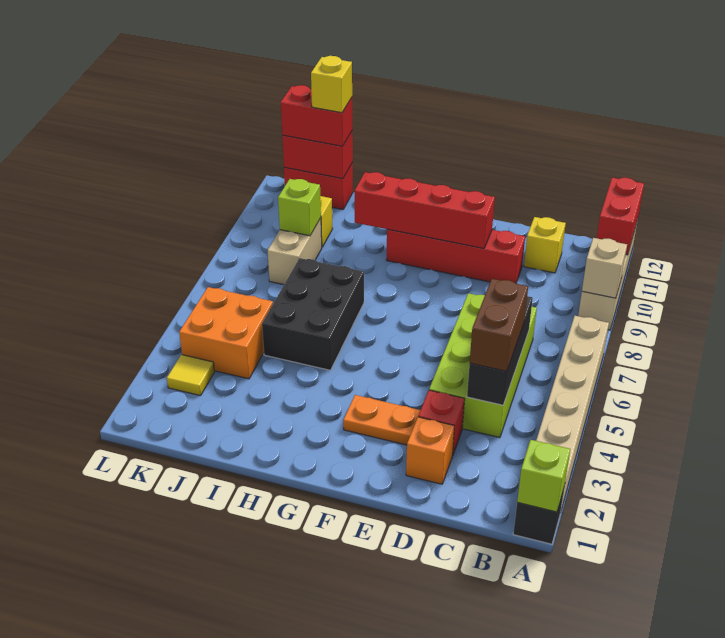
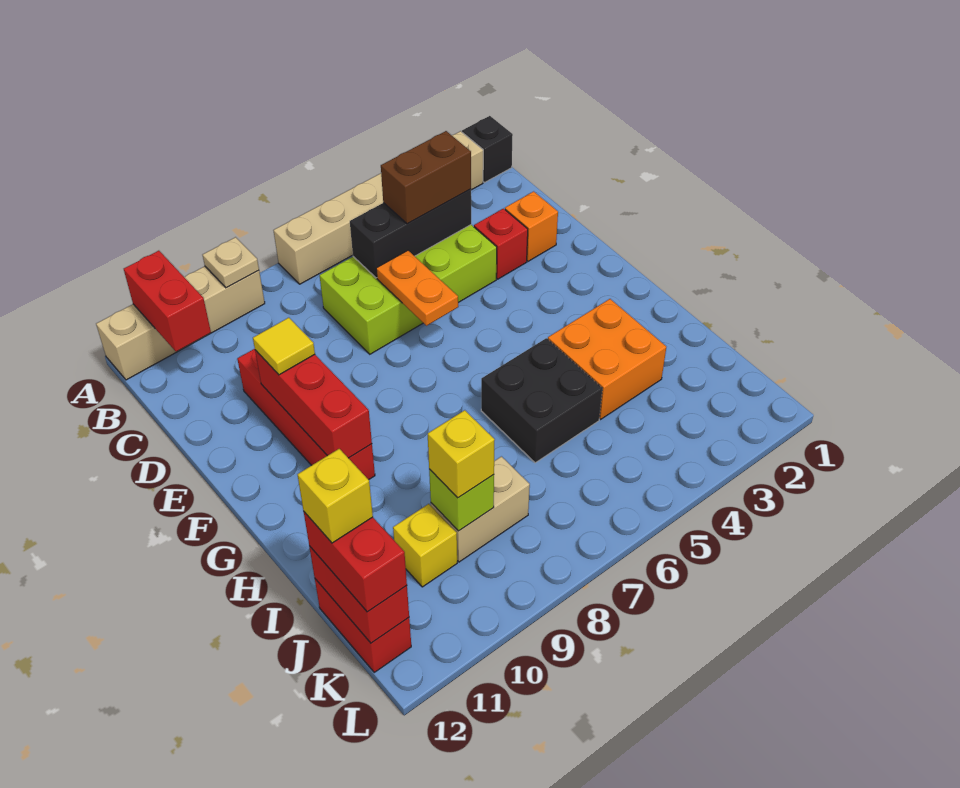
lime 1x1 brick [517,440,570,512] -> none
tan 1x1 brick [582,238,627,298] -> tan 1x1 plate [203,237,259,288]
red 1x2 brick [597,178,644,255] -> red 1x2 brick turned to [124,251,211,352]
yellow 1x1 brick [524,217,566,273] -> yellow 1x1 brick moved to [428,410,495,498]
orange 1x2 plate [343,395,420,445] -> orange 1x2 plate moved to [376,250,458,326]
red 1x4 brick [355,172,495,249] -> red 1x3 brick [255,350,372,458]
black 2x3 brick [262,258,364,370] -> black 2x2 brick [481,338,602,463]
orange 2x2 brick [179,287,273,379] -> orange 2x2 brick moved to [548,299,666,419]
yellow 1x1 tile [167,355,214,396] -> yellow 1x1 tile moved to [253,318,315,375]

